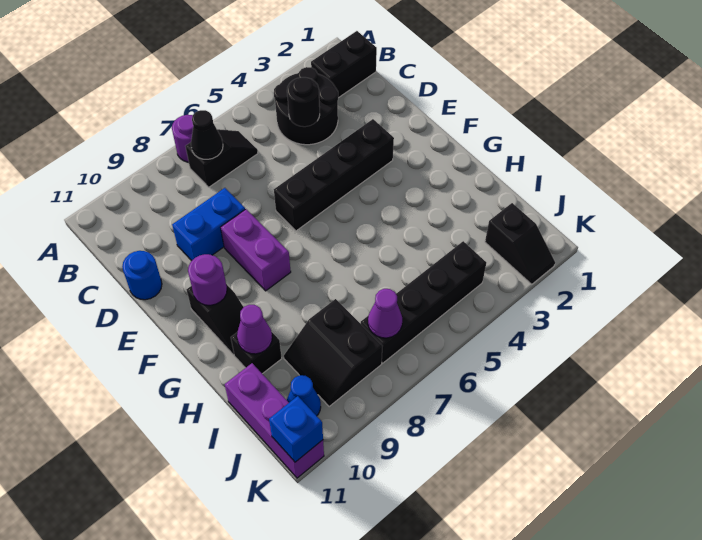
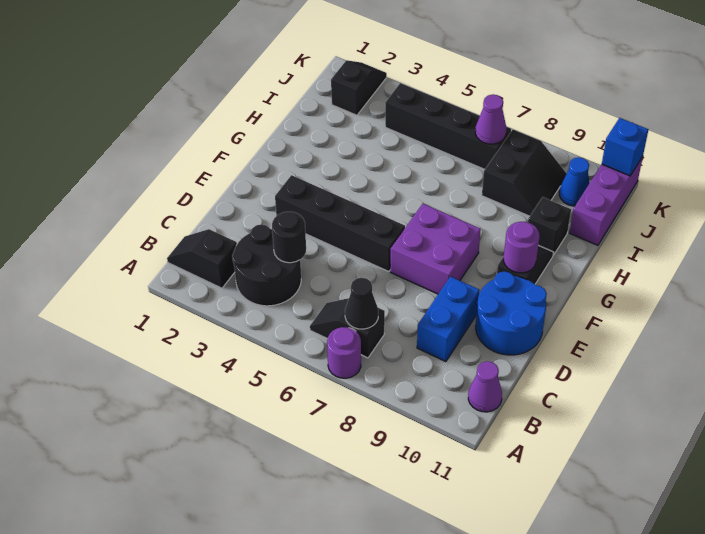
black 1x2 brick [311,31,377,98] -> black 1x2 slope [167,229,237,288]
blue 1x2 brick [172,188,245,261] -> blue 1x2 brick turned to [417,277,480,362]
blue 1x1 round brick [122,251,162,300] -> blue 2x2 round brick [476,271,547,355]
purple 1x2 brick [221,209,291,291] -> purple 2x2 brick [390,204,481,294]
purple 1x1 cone [237,305,272,354] -> purple 1x1 cone moved to [468,361,502,412]

